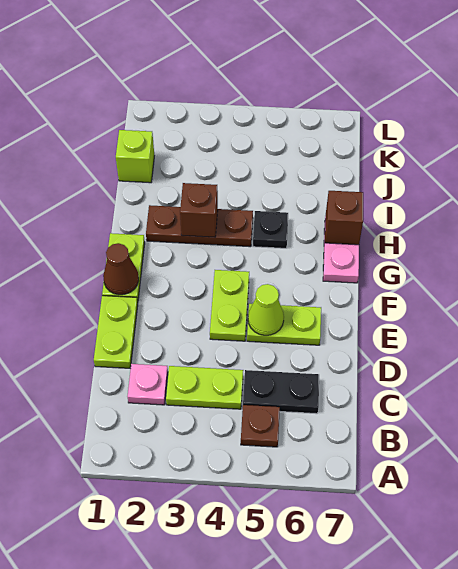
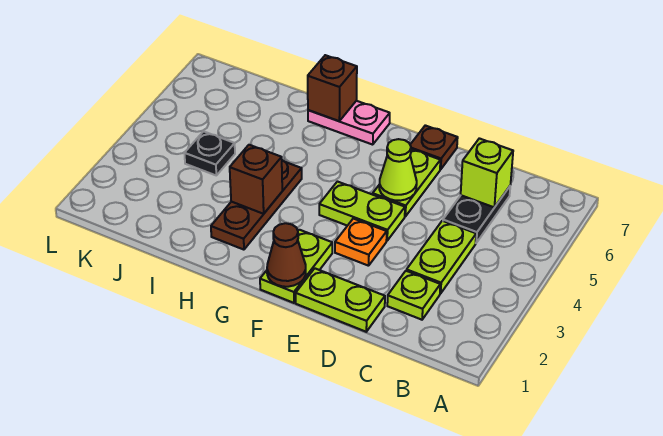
brown 1x1 plate [241,405,280,447] -> brown 1x1 plate moved to [410,125,458,169]
pink 1x1 plate [127,364,168,405] -> lime 1x1 plate [387,271,440,320]
none -> orange 1x1 plate [335,219,387,266]
lime 1x2 plate [102,233,145,302] -> lime 1x2 plate turned to [260,230,332,303]
black 1x1 plate [253,211,288,248] -> black 1x1 plate moved to [184,131,235,175]
lime 1x1 brick [116,130,154,183] -> lime 1x1 brick moved to [461,138,513,207]

